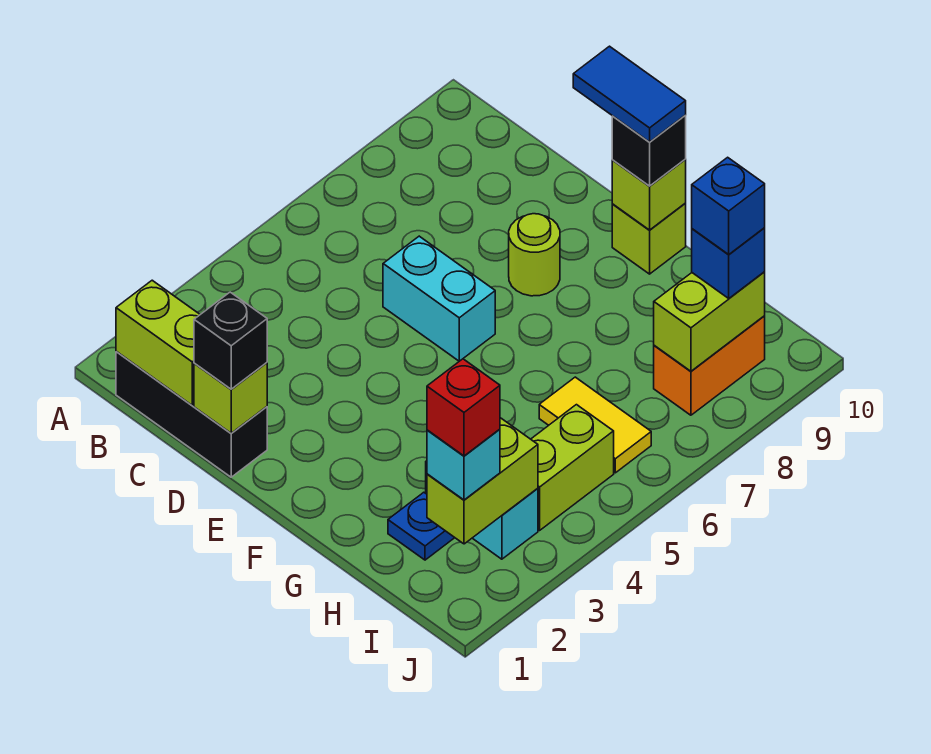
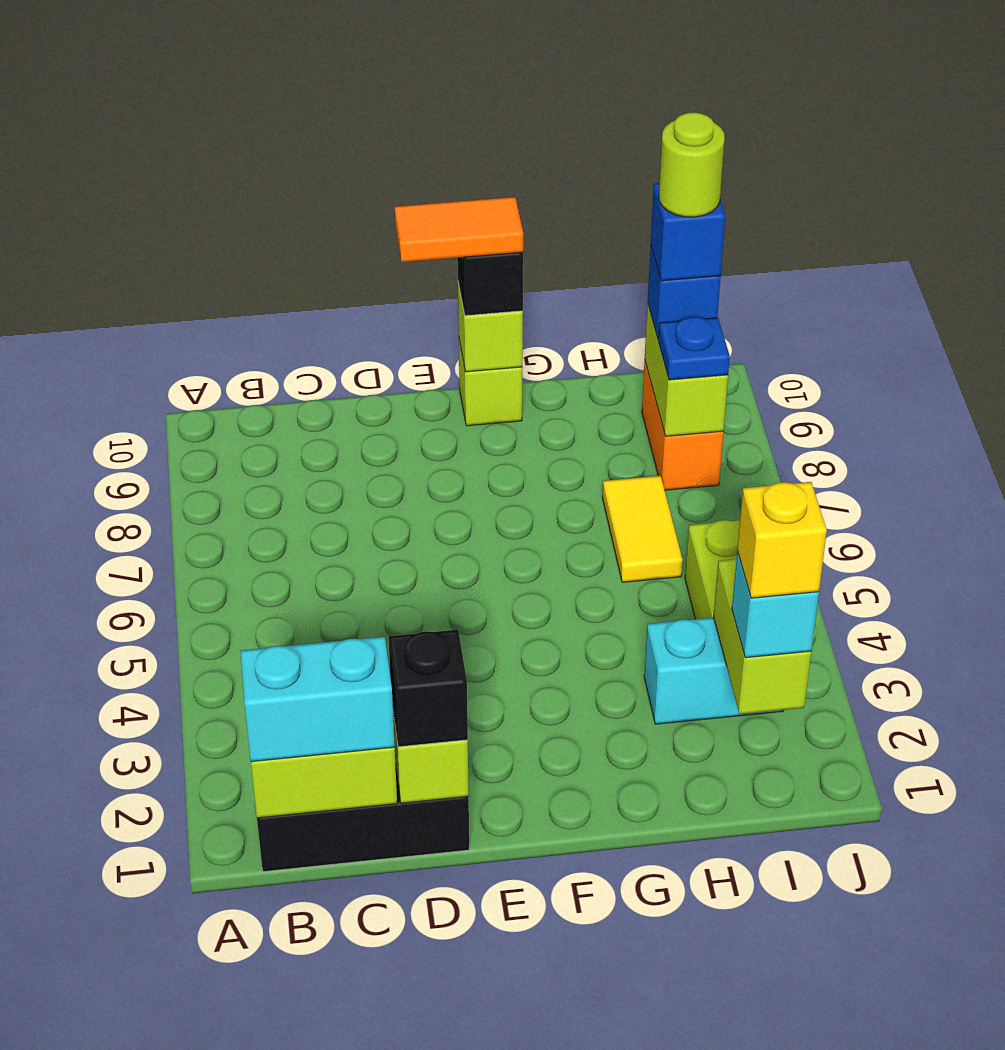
cyan 1x2 brick [383,236,495,361] -> cyan 1x2 brick moved to [240,637,395,762]
lime 1x1 round brick [509,214,560,296] -> lime 1x1 round brick moved to [659,112,725,217]
blue 1x2 tile [573,46,686,142] -> orange 1x2 tile [395,197,523,262]
blue 1x1 plate [388,492,455,560] -> blue 1x1 plate moved to [658,317,730,380]
yellow 1x2 tile [539,377,651,473] -> yellow 1x2 tile turned to [602,476,683,582]
red 1x1 brick [427,359,500,456] -> yellow 1x1 brick [737,482,827,598]

